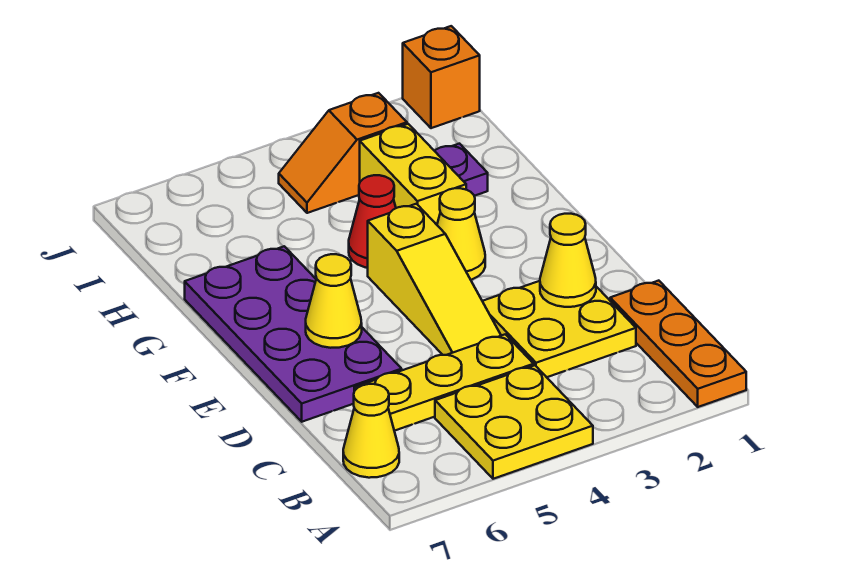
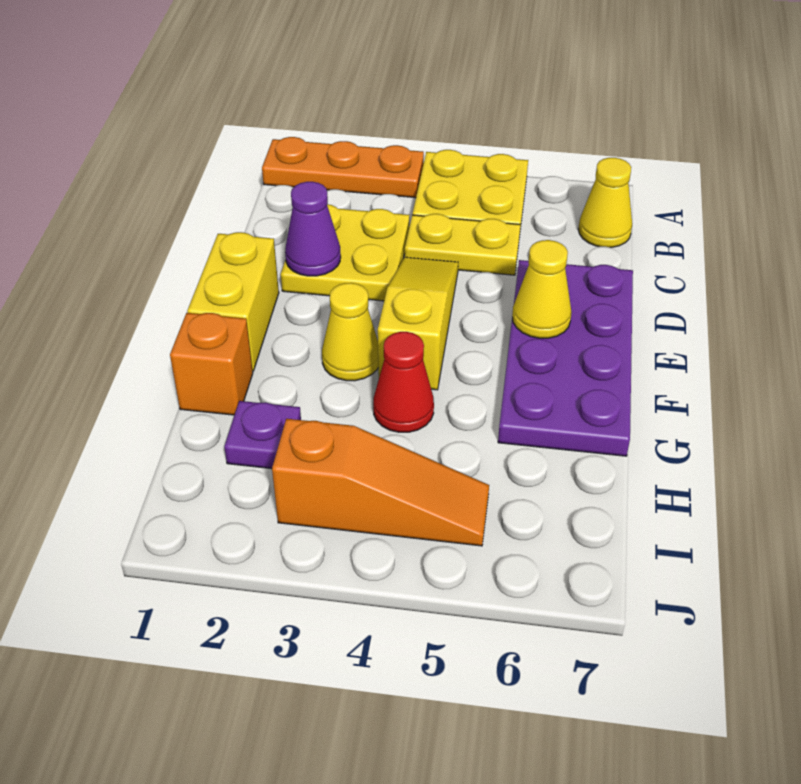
orange 1x3 plate [610,281,746,407] -> orange 1x3 plate turned to [262,137,424,198]
yellow 1x3 plate [354,334,534,431] -> yellow 1x2 plate [405,214,520,275]
yellow 1x1 cone [540,214,596,307] -> purple 1x1 cone [285,182,341,276]
yellow 1x2 brick [360,124,466,225] -> yellow 1x2 brick moved to [187,232,279,371]
orange 1x2 slope [279,93,407,213] -> orange 1x3 slope [272,419,489,546]
orange 1x1 brick [403,26,480,128] -> orange 1x1 brick moved to [170,313,253,415]

